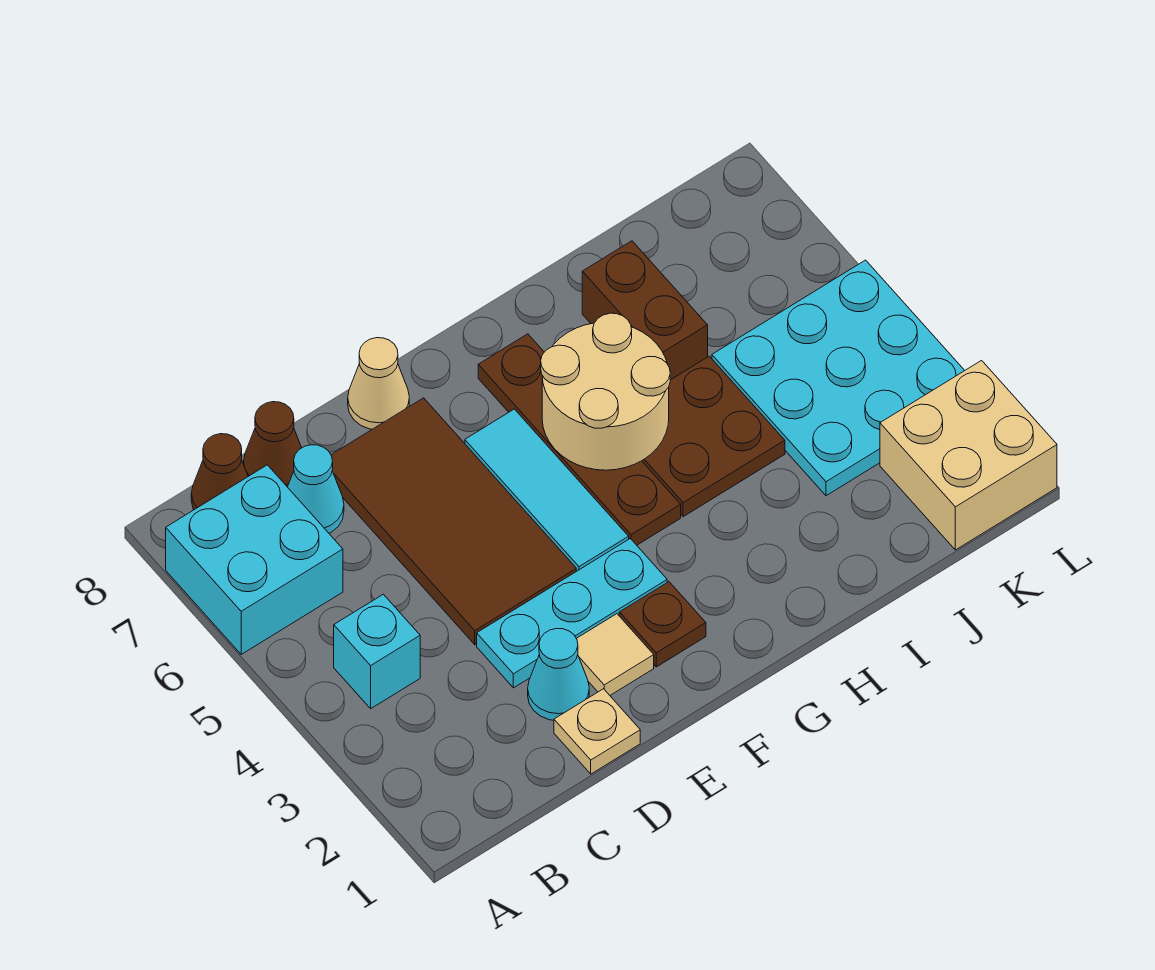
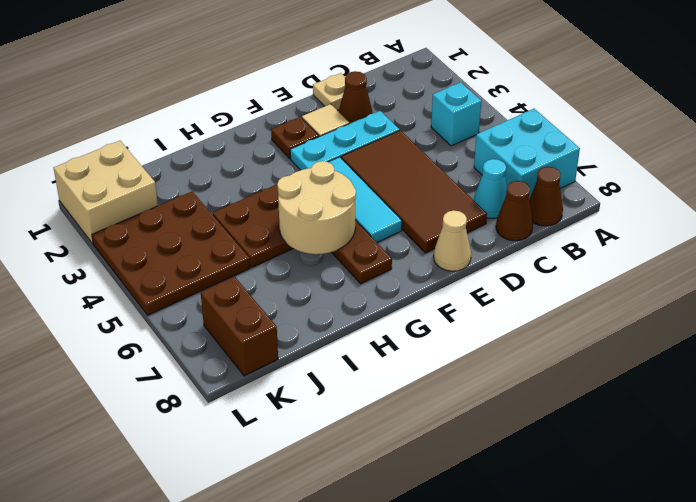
cyan 1x1 cone [528,629,589,720] -> brown 1x1 cone [339,71,373,124]
brown 1x2 brick [582,241,708,380] -> brown 1x2 brick moved to [201,277,278,376]
cyan 3x3 plate [712,260,965,496] -> brown 3x3 plate [92,192,250,315]

